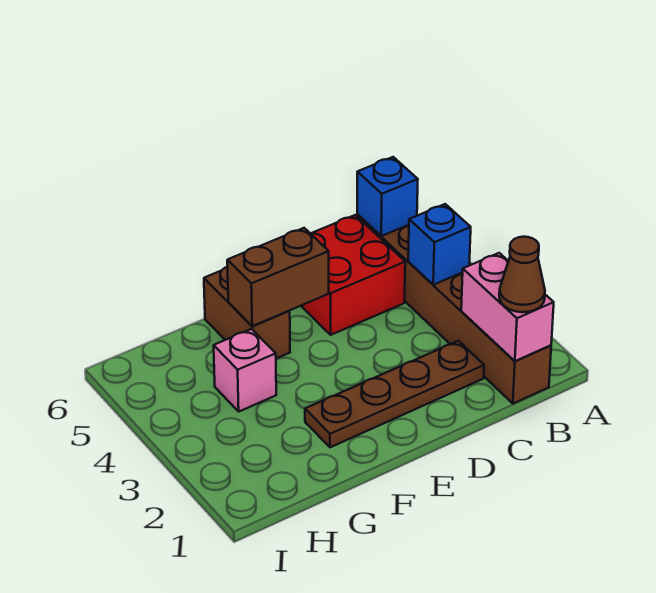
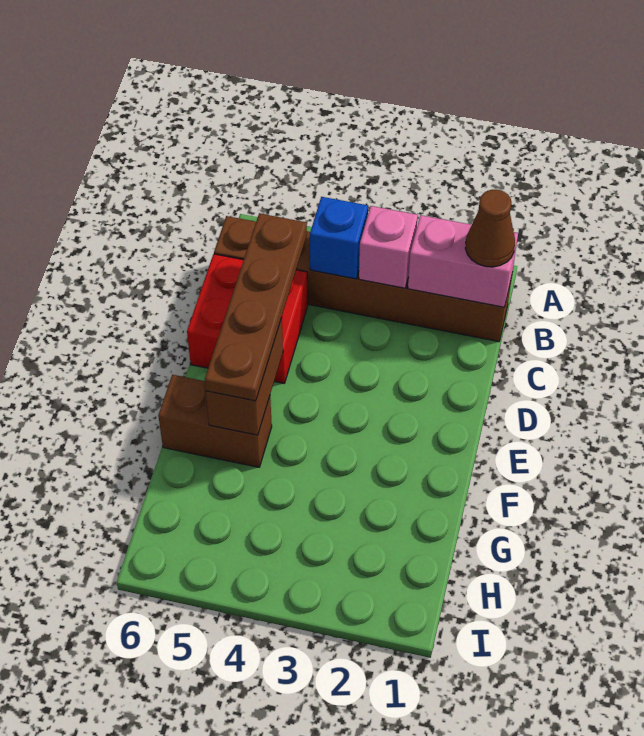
blue 1x1 brick [357,157,418,236] -> none
brown 1x4 plate [305,341,484,447] -> brown 1x4 plate moved to [205,213,307,401]
pink 1x1 brick [214,329,276,411] -> pink 1x1 brick moved to [359,206,418,288]

